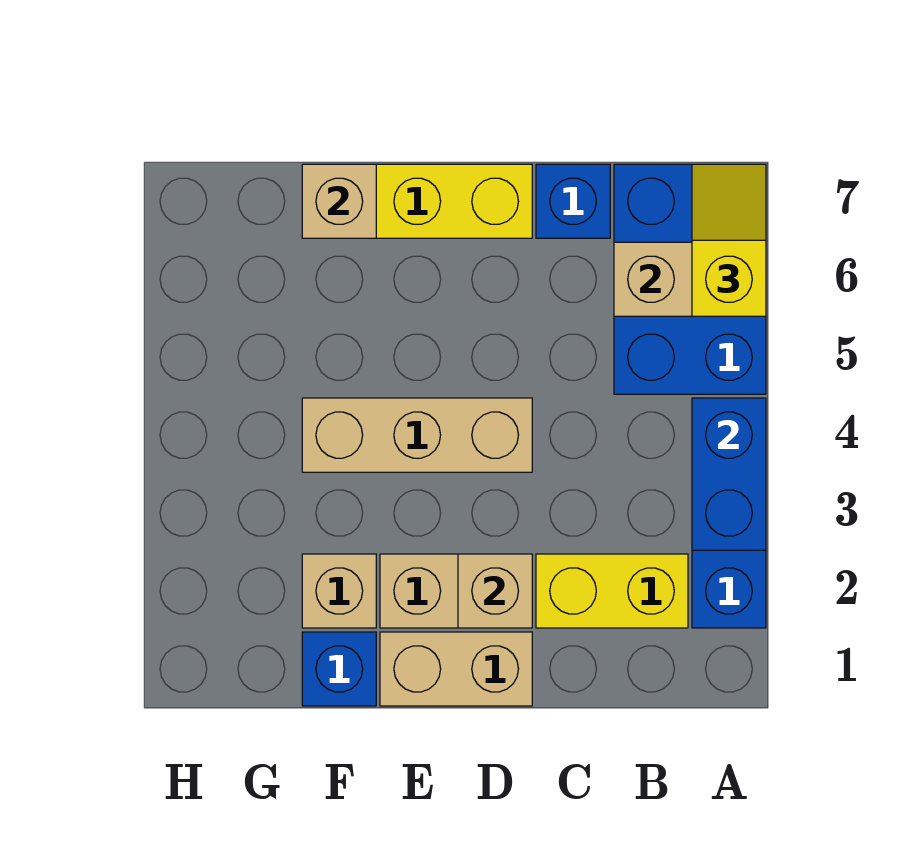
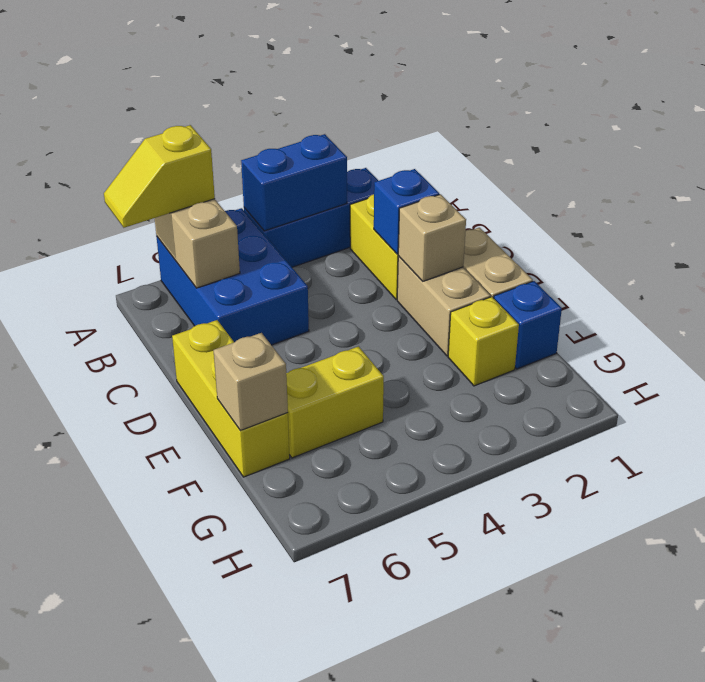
blue 2x3 brick [614,164,766,394] -> blue 2x3 brick turned to [156,208,309,345]
blue 1x1 brick [536,164,610,238] -> blue 1x1 brick moved to [374,169,439,254]
tan 1x3 brick [302,398,532,472] -> none
tan 1x1 brick [302,554,376,628] -> yellow 1x1 brick [448,297,519,386]
none -> yellow 1x2 brick [286,346,384,458]

